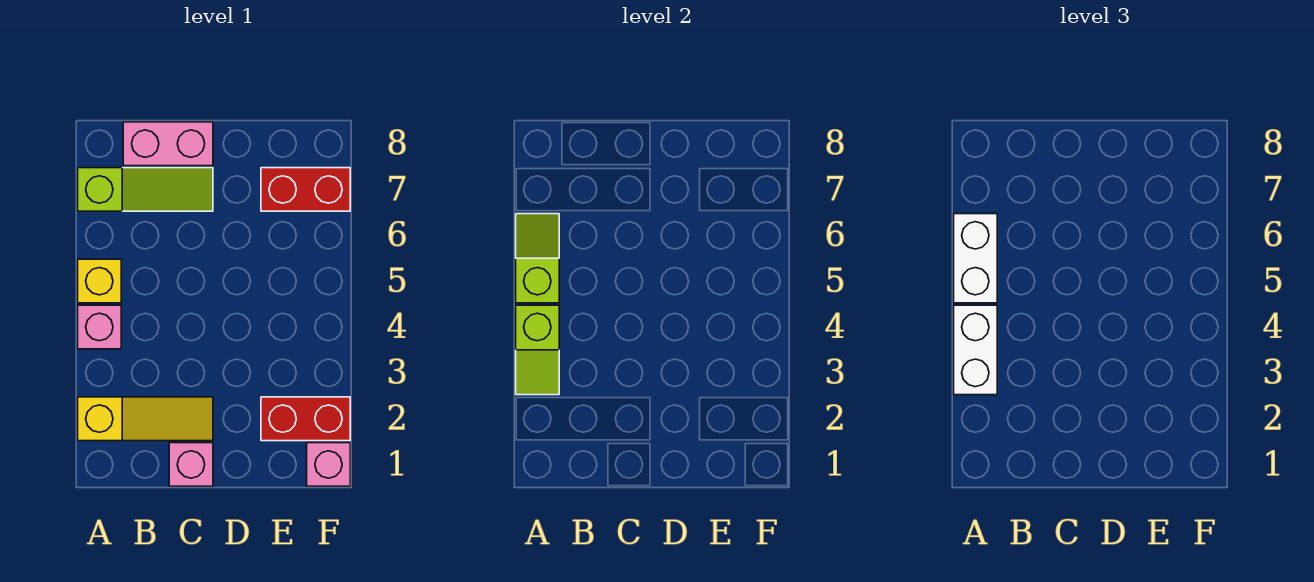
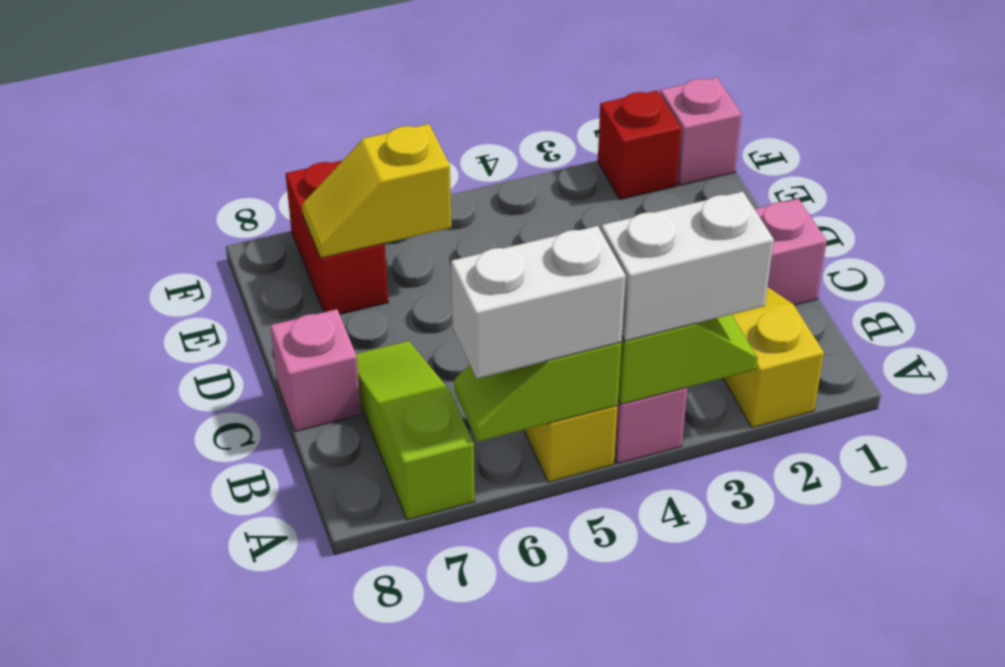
pink 1x2 brick [123,122,213,166] -> pink 1x1 brick [271,309,361,432]
red 1x2 brick [261,397,350,441] -> red 1x1 brick [598,90,681,200]
none -> yellow 1x2 slope [302,124,451,258]

